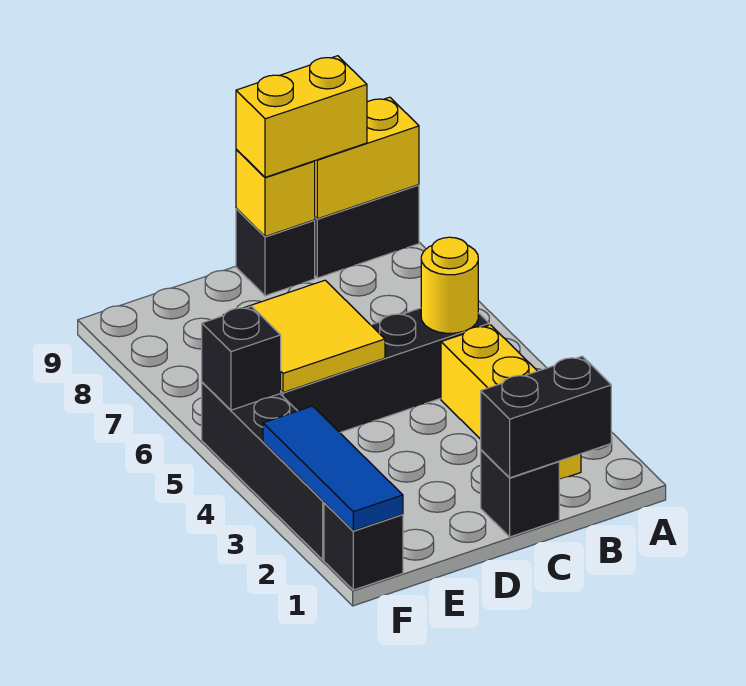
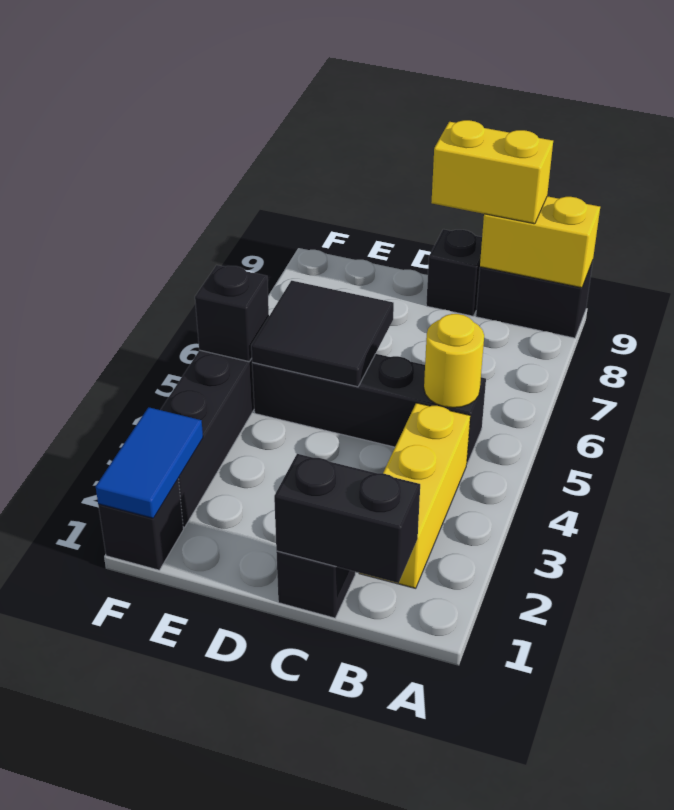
yellow 1x1 brick [236,149,315,237] -> none
yellow 2x2 tile [223,280,385,393] -> black 2x2 tile [251,281,394,387]
blue 1x3 tile [263,406,403,531] -> blue 1x2 tile [96,407,203,518]

